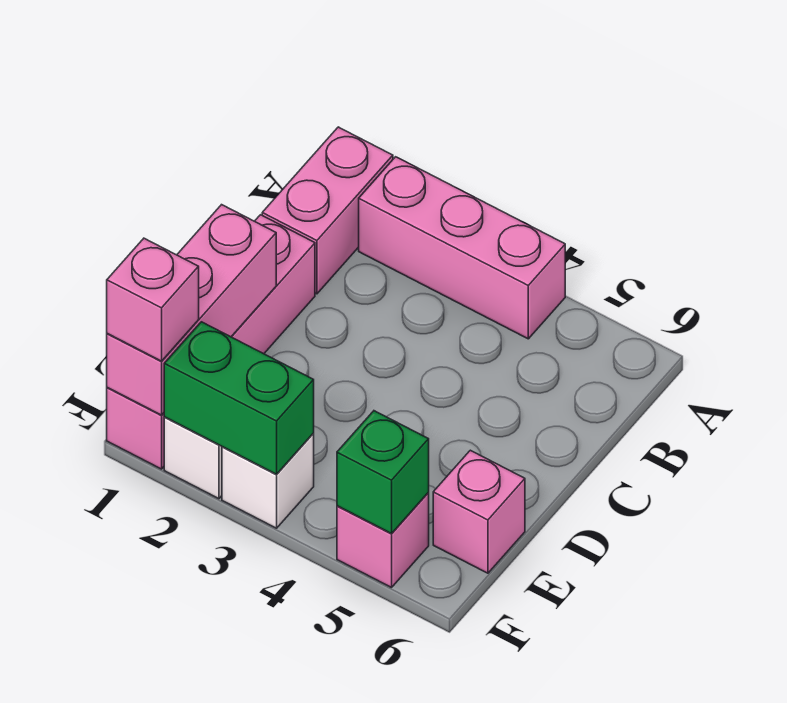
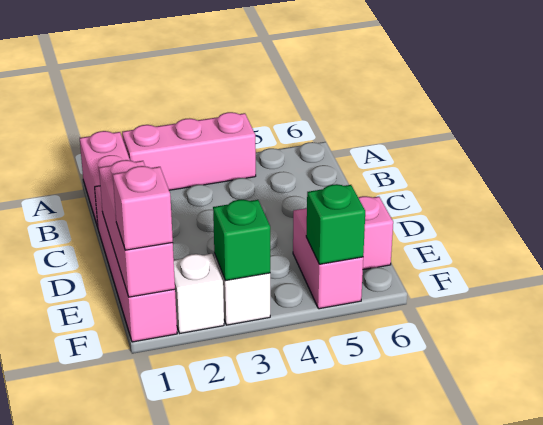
green 1x2 brick [164,322,314,474] -> green 1x1 brick [213,200,270,281]
pink 1x1 brick [337,493,429,588] -> pink 1x2 brick [293,208,363,309]

